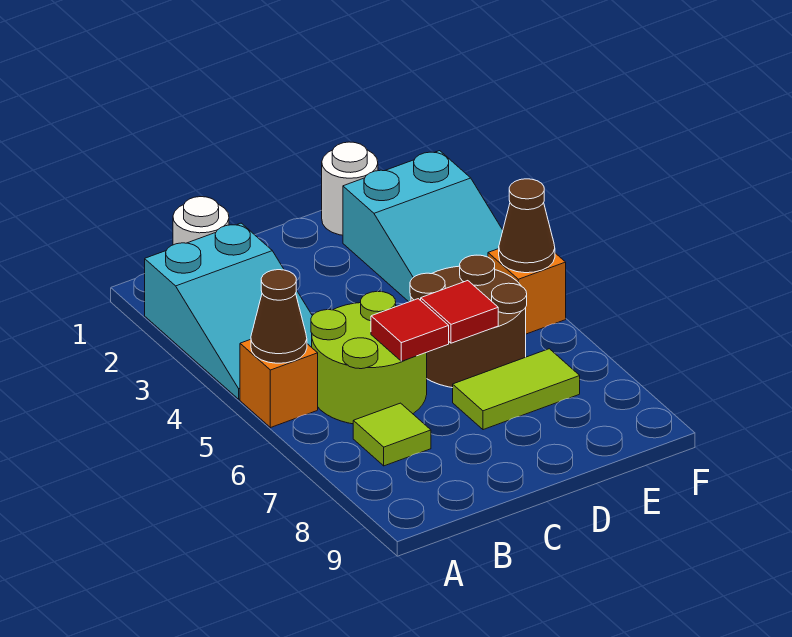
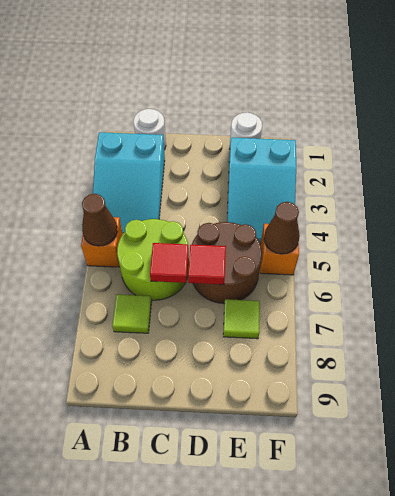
lime 1x2 tile [453,349,580,430] -> lime 1x1 tile [223,299,260,339]

